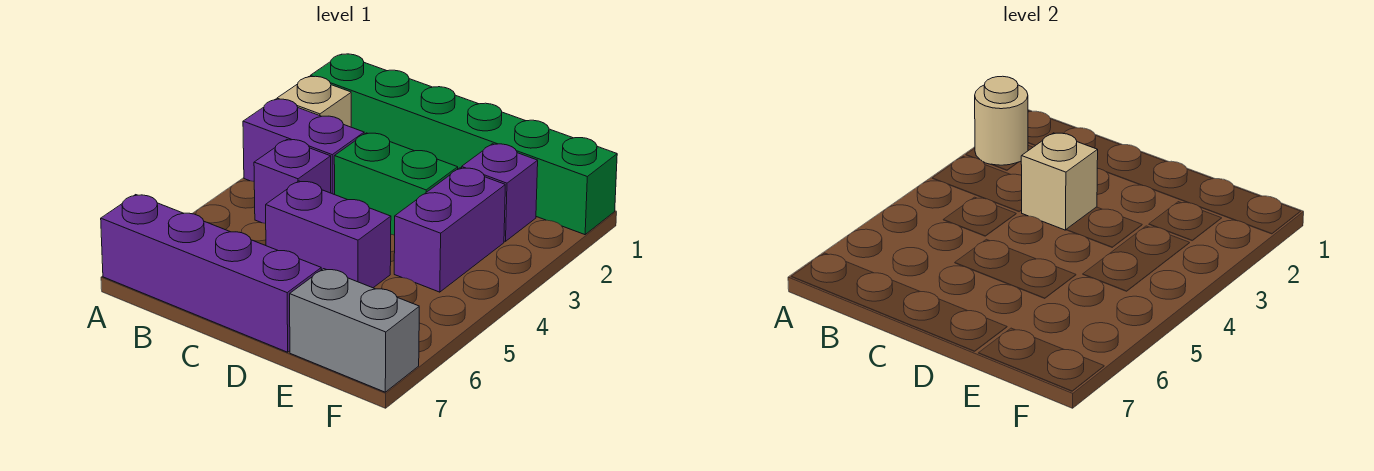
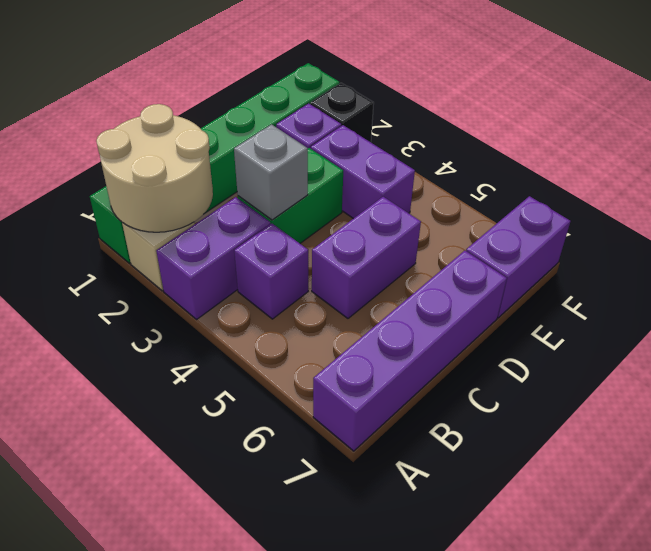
tan 1x1 round brick [975,76,1028,165] -> tan 2x2 round brick [96,104,213,232]
tan 1x1 brick [1021,133,1098,230] -> grey 1x1 brick [234,124,308,220]
grey 1x2 brick [290,269,419,392] -> purple 1x2 brick [466,196,571,318]
none -> black 1x1 brick [310,83,374,142]

